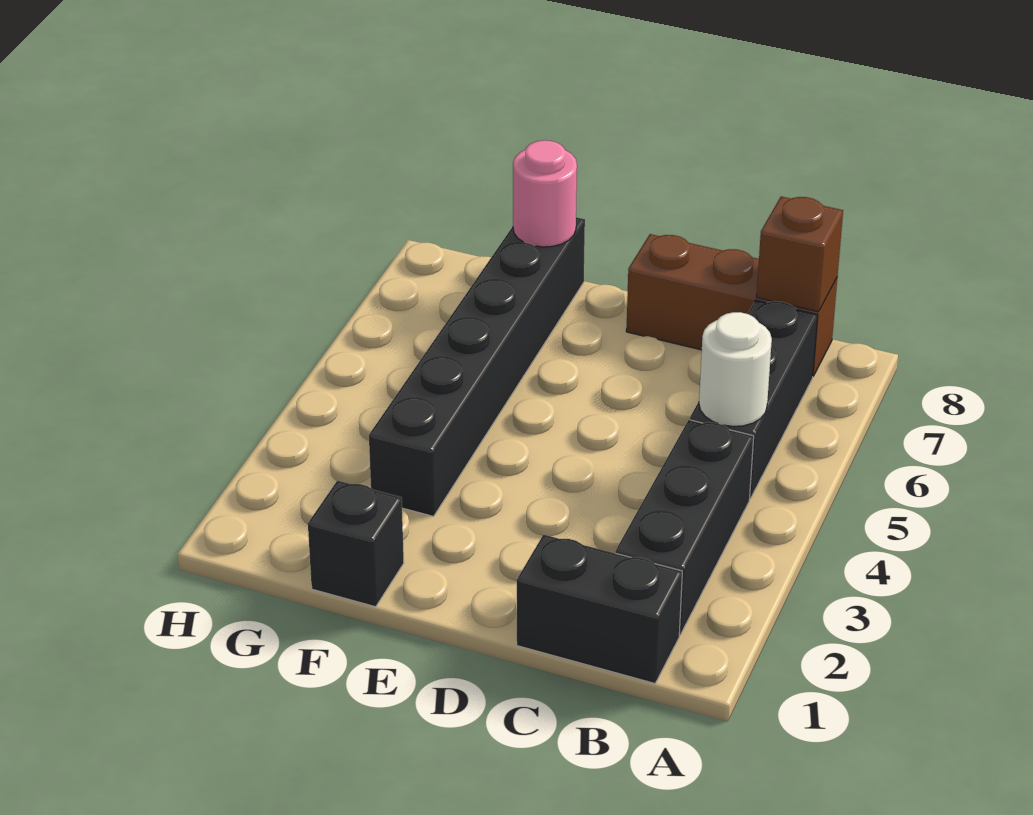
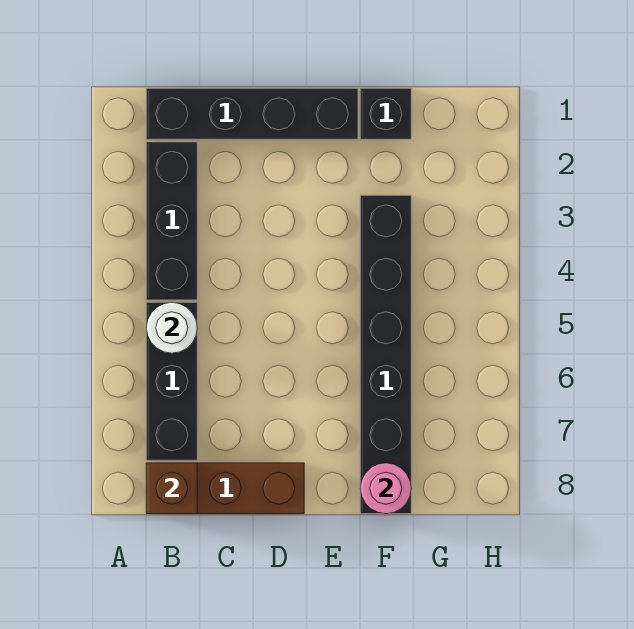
black 1x2 brick [517,535,682,684] -> black 1x4 brick [146,88,358,139]

